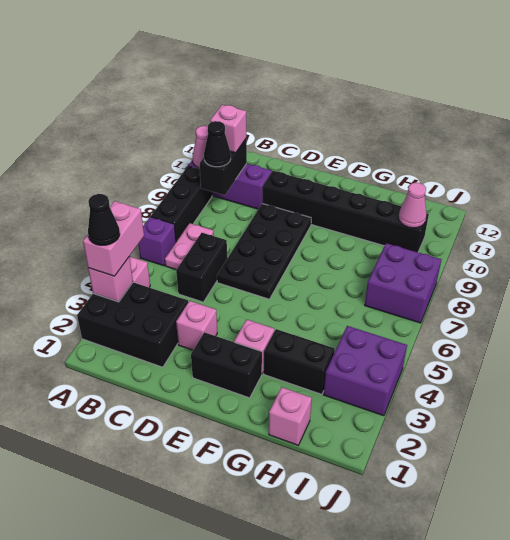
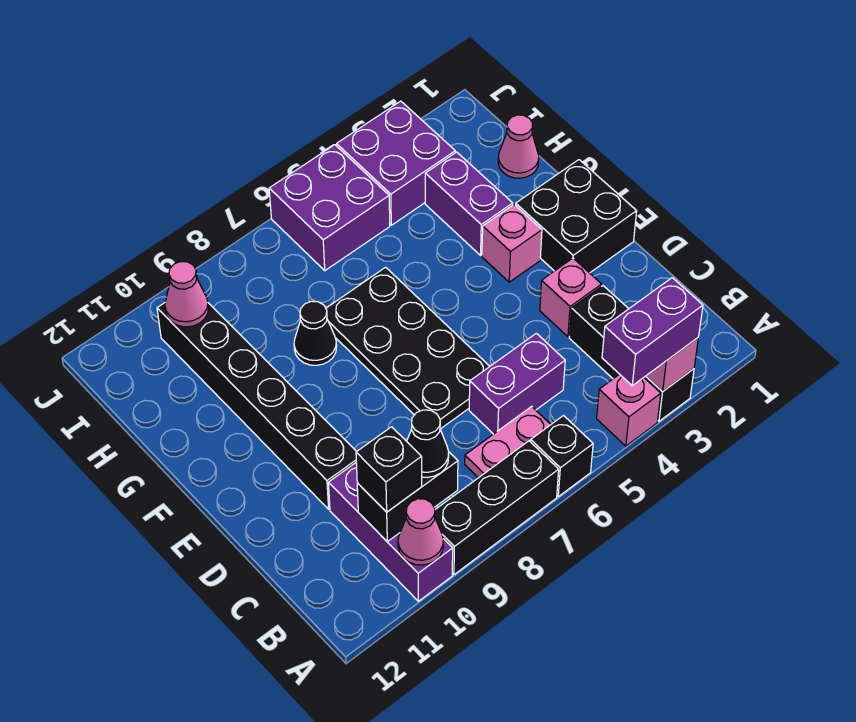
black 2x3 brick [77,282,188,367] -> black 1x3 brick [569,286,694,421]
pink 1x2 brick [83,201,144,276] -> purple 1x2 brick [602,278,703,386]
black 1x1 cone [88,194,120,245] -> black 1x1 cone moved to [294,301,337,365]
purple 1x1 brick [139,217,176,266] -> black 1x1 brick [531,416,593,496]
pink 1x1 brick [210,105,246,153] -> black 1x1 brick [356,427,422,512]
black 1x2 brick [176,233,227,302] -> purple 1x2 brick [469,333,565,434]
black 2x4 plate [217,204,311,299] -> black 2x4 plate turned to [326,267,490,429]
black 1x2 brick [191,332,262,398] -> black 2x2 brick [516,160,637,273]
black 1x2 brick [264,329,335,394] -> purple 1x2 brick [425,152,513,255]
pink 1x1 brick [269,387,312,445] -> pink 1x1 cone [498,115,539,178]
purple 2x2 brick [365,243,442,323] -> purple 2x2 brick moved to [269,145,390,271]

